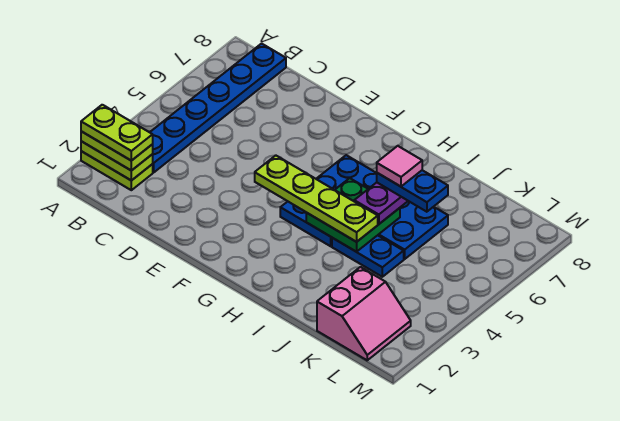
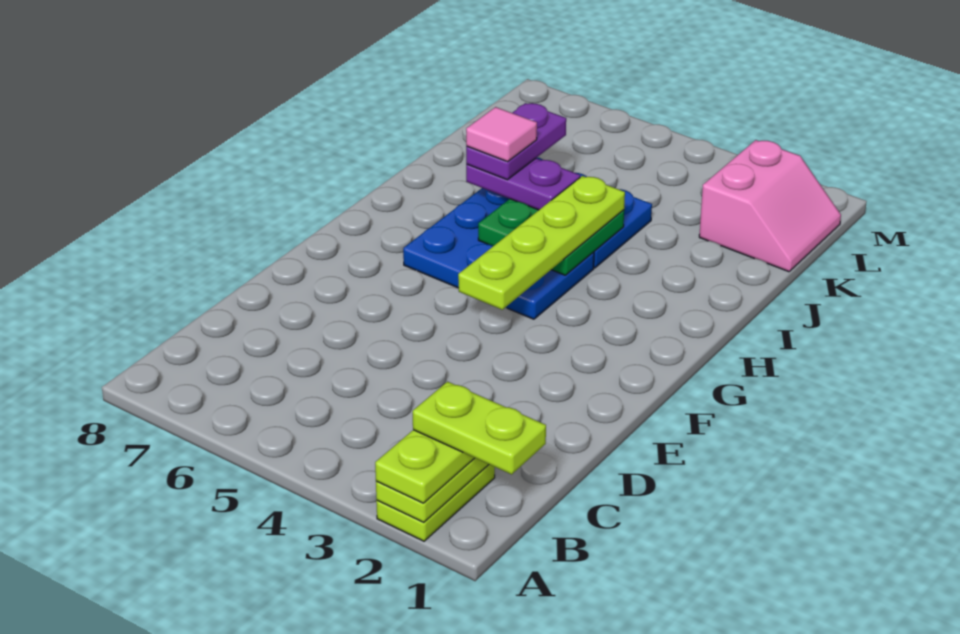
lime 1x2 plate [81,105,153,161] -> lime 1x2 plate turned to [413,382,546,474]
blue 1x6 plate [150,44,286,173] -> none
blue 1x2 plate [377,170,448,212] -> purple 1x2 plate [466,103,566,180]
pink 2x2 slope [317,267,411,360] -> pink 2x2 slope turned to [699,140,841,272]

